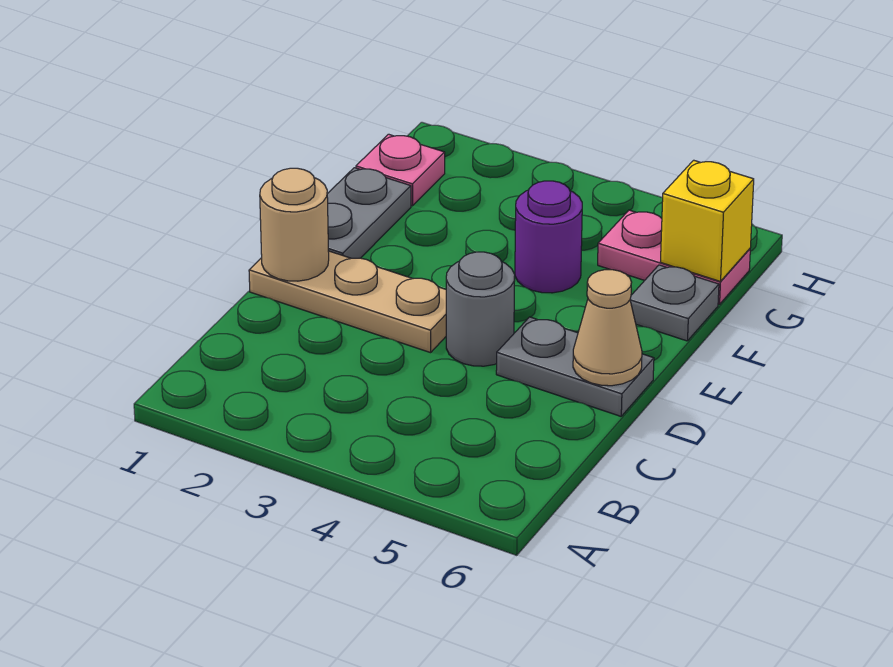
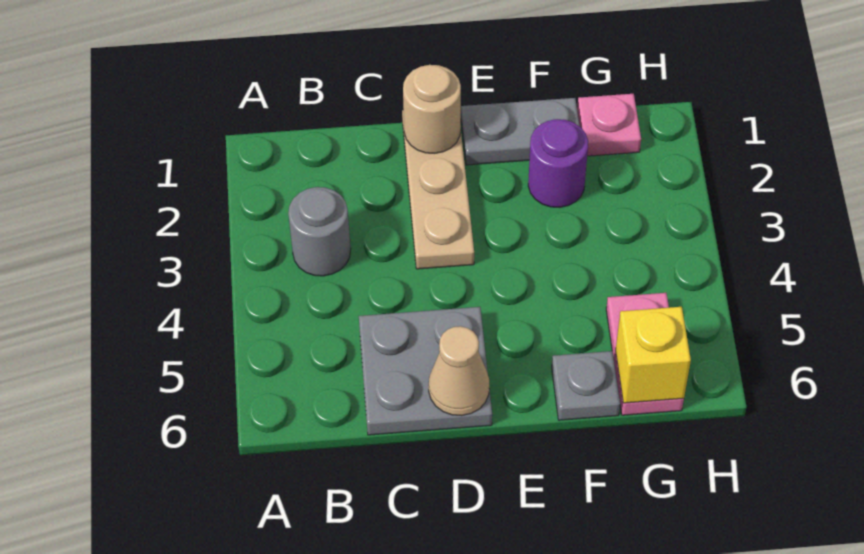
grey 1x1 round brick [446,252,515,366] -> grey 1x1 round brick moved to [288,187,351,276]
grey 1x2 plate [496,317,654,416] -> grey 2x2 plate [359,307,492,435]
purple 1x1 round brick [515,181,582,293] -> purple 1x1 round brick moved to [528,119,588,207]

